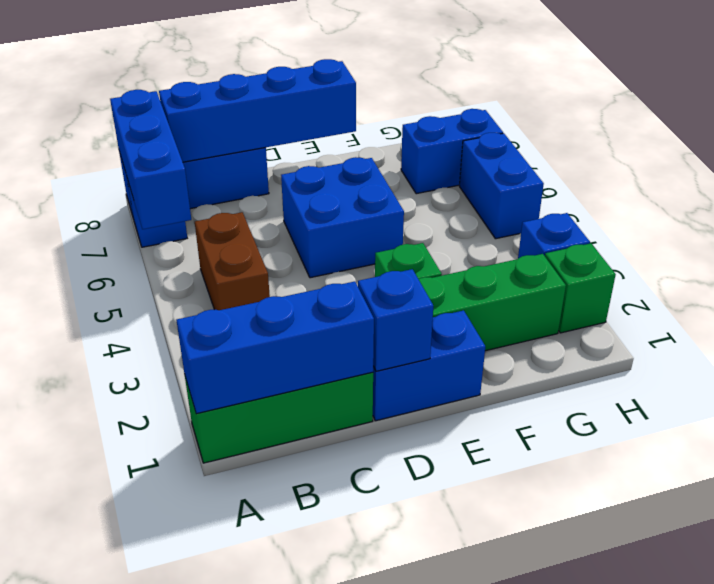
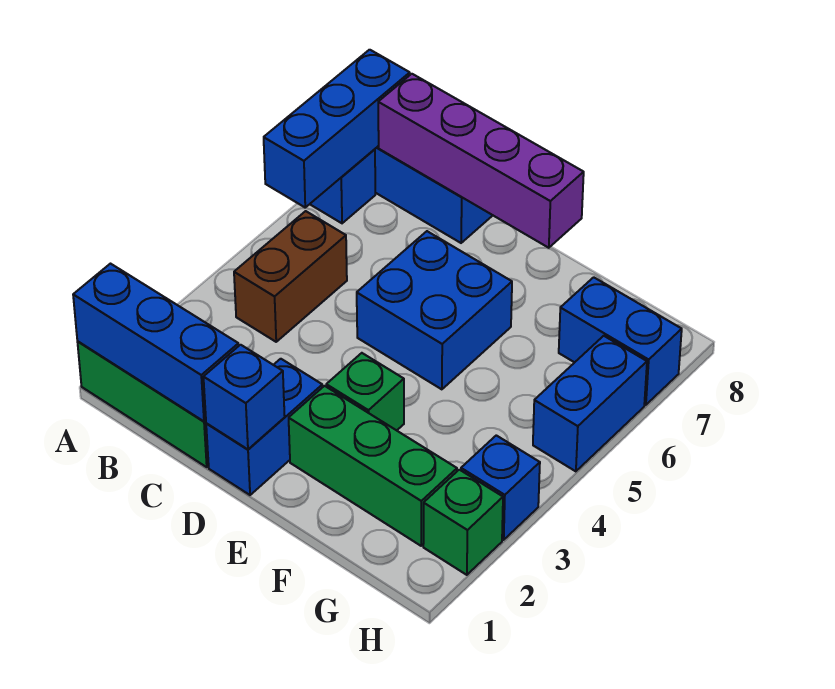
blue 1x4 brick [159,59,356,162] -> purple 1x4 brick [378,74,584,248]
blue 1x2 brick [373,310,485,421] -> blue 1x2 brick turned to [206,359,322,495]

